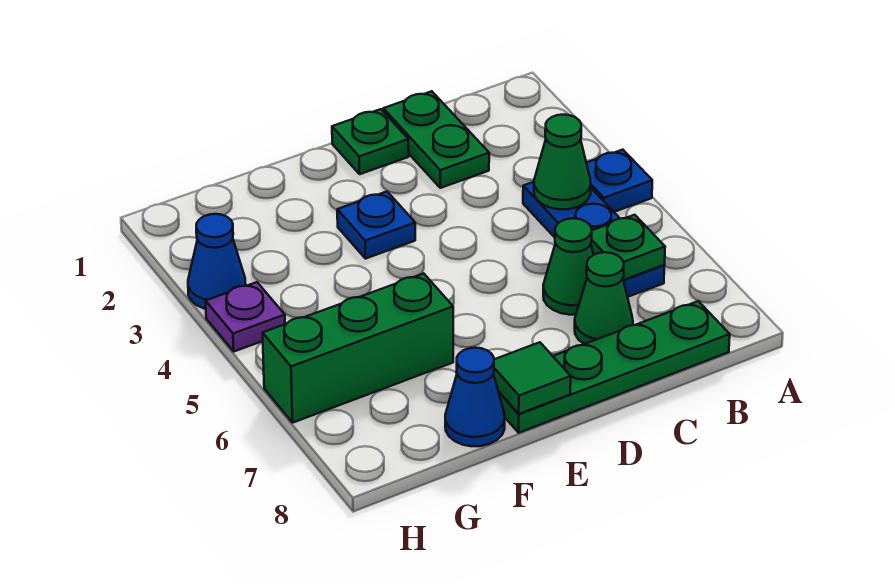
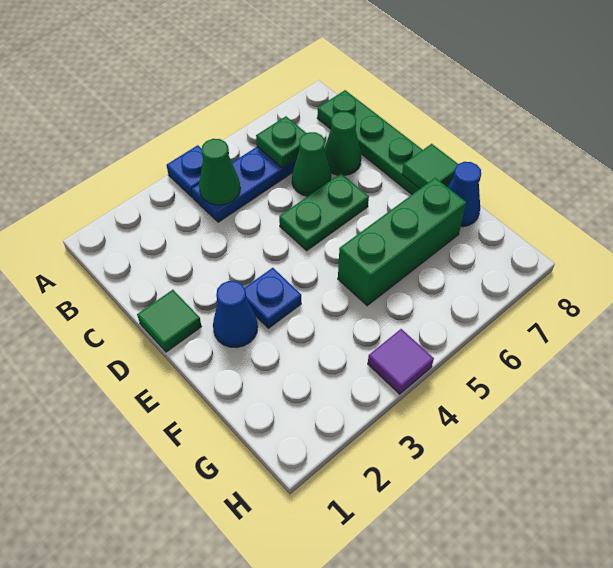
green 1x2 plate [383,91,489,188] -> green 1x2 plate moved to [279,174,369,251]
green 1x1 plate [332,109,409,174] -> green 1x1 tile [137,290,201,352]
green 1x3 brick [263,273,453,423] -> green 1x3 brick turned to [338,178,466,306]
blue 1x1 cone [188,214,246,309] -> blue 1x1 cone moved to [213,281,258,348]
purple 1x1 plate [206,282,285,351] -> purple 1x1 tile [368,329,434,394]

